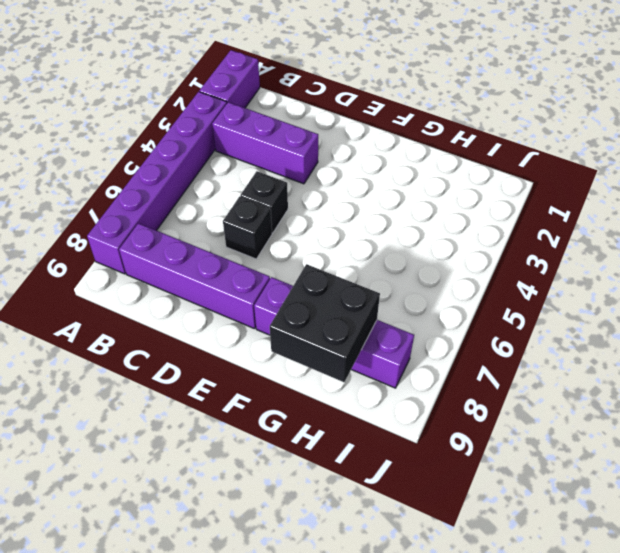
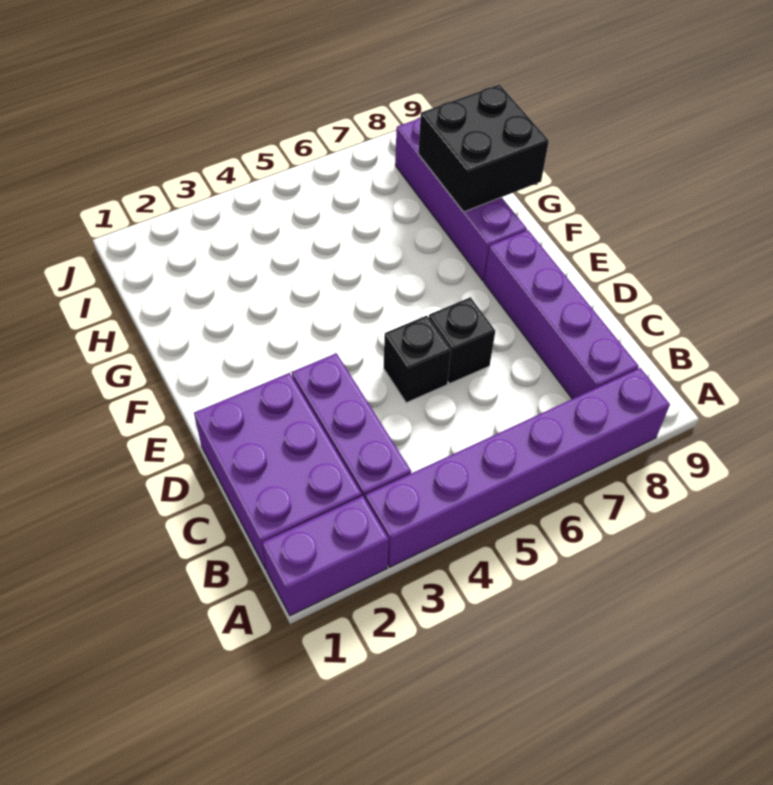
none -> purple 2x3 brick [194,373,362,569]

